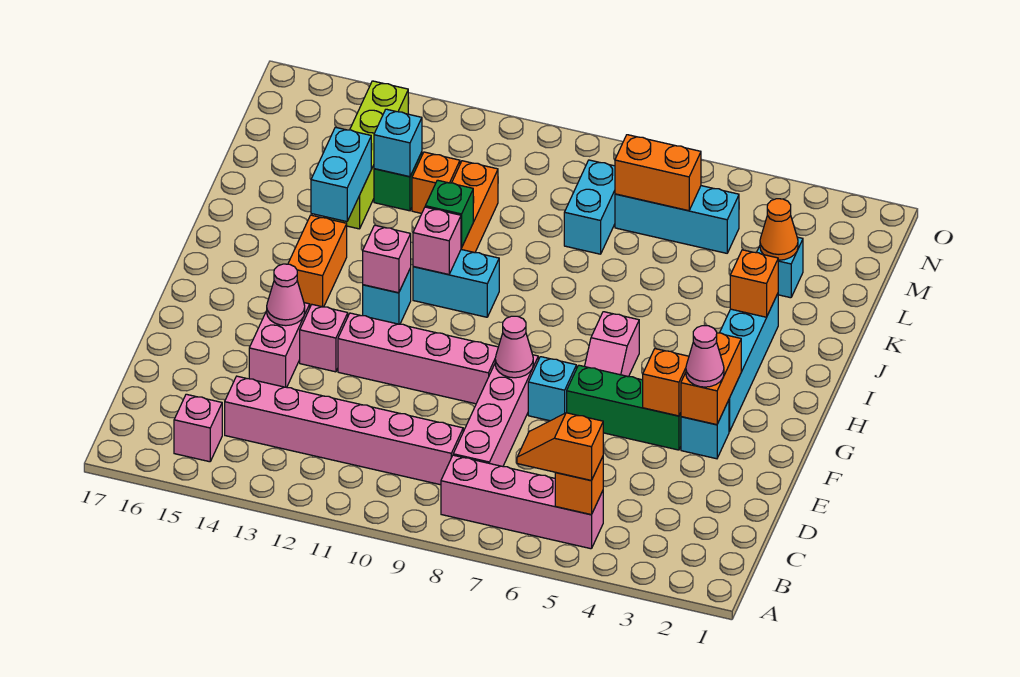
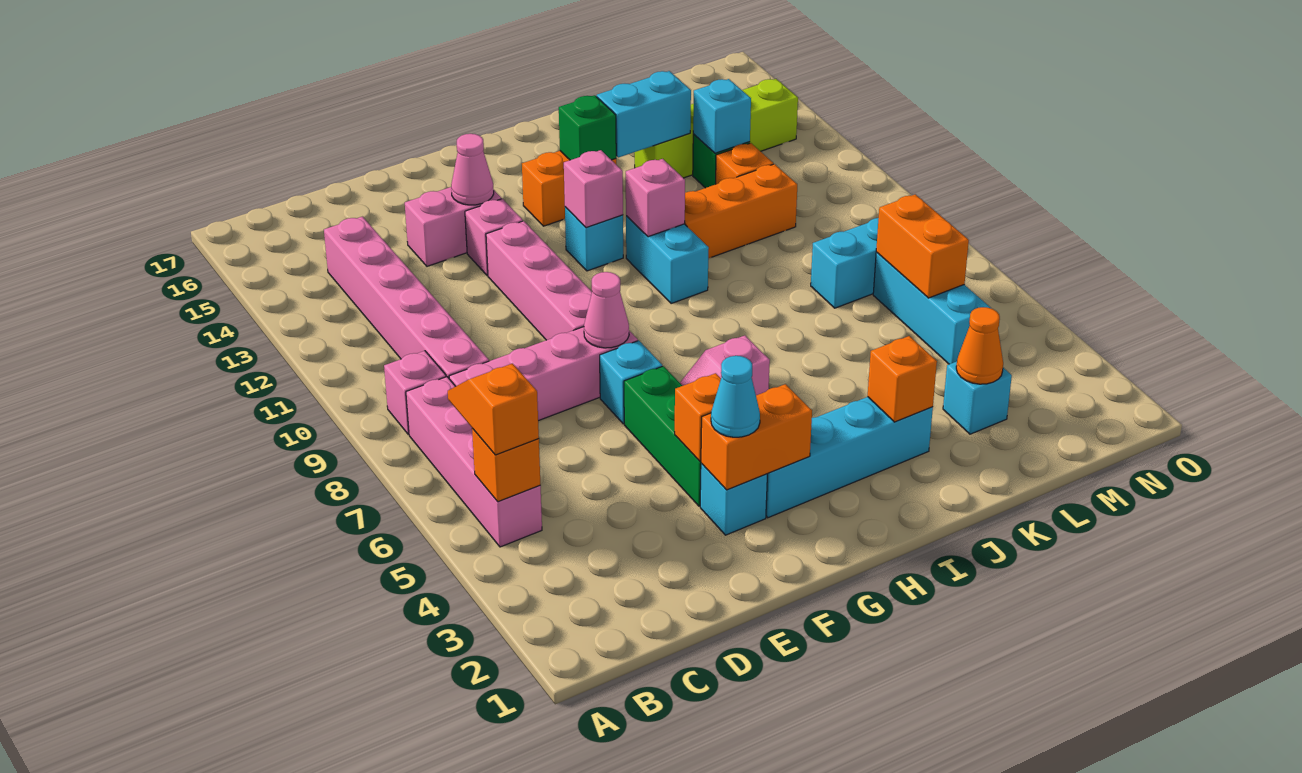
pink 1x1 brick [174,394,222,462] -> pink 1x1 brick moved to [384,351,446,434]
pink 1x1 cone [686,326,724,387] -> cyan 1x1 cone [711,356,760,437]
green 1x1 brick [425,180,473,248] -> green 1x1 brick moved to [559,95,616,160]

